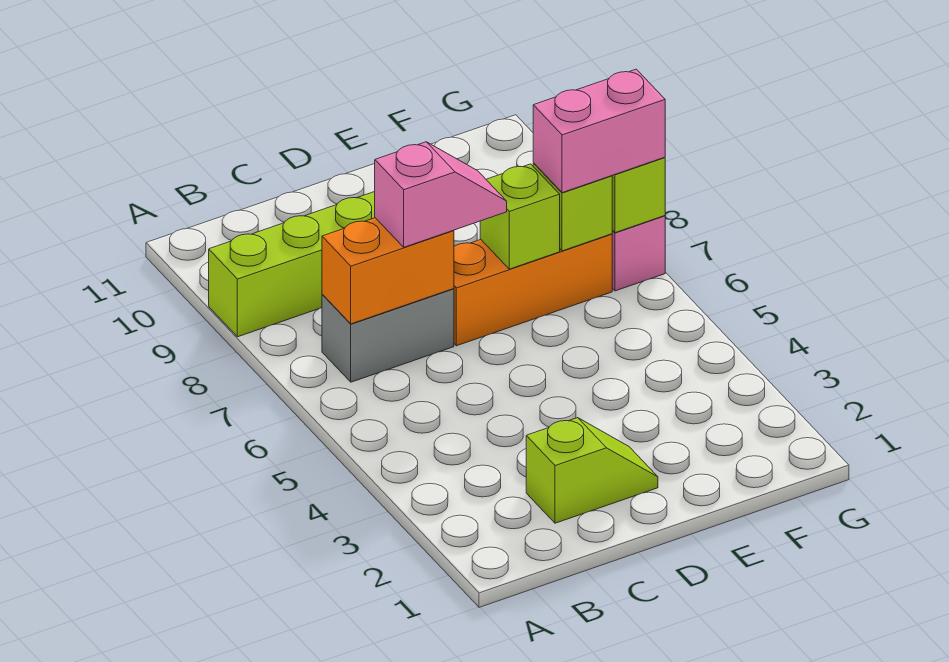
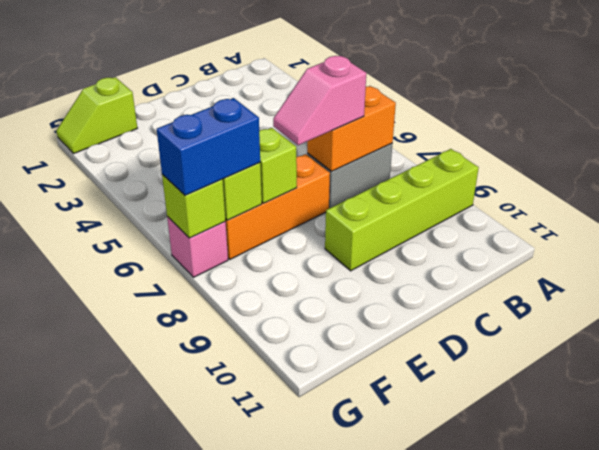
lime 1x2 slope [526,418,658,523] -> lime 1x2 slope moved to [56,77,137,153]
pink 1x2 brick [533,69,665,193] -> blue 1x2 brick [157,98,260,195]

